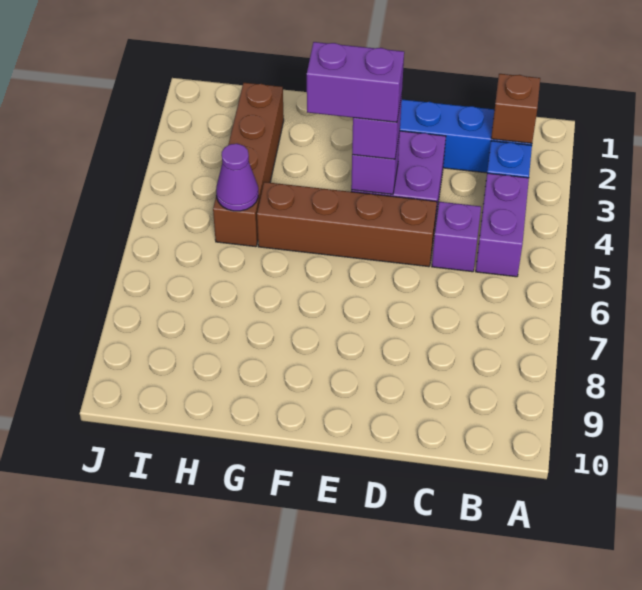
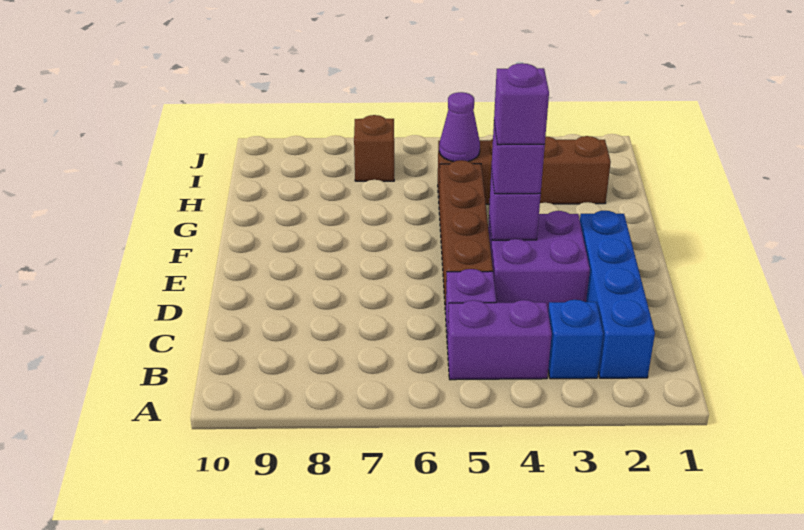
brown 1x1 brick [491,74,540,143] -> brown 1x1 brick moved to [354,115,394,181]
purple 1x2 brick [307,42,404,122] -> purple 1x1 brick [494,63,549,145]

